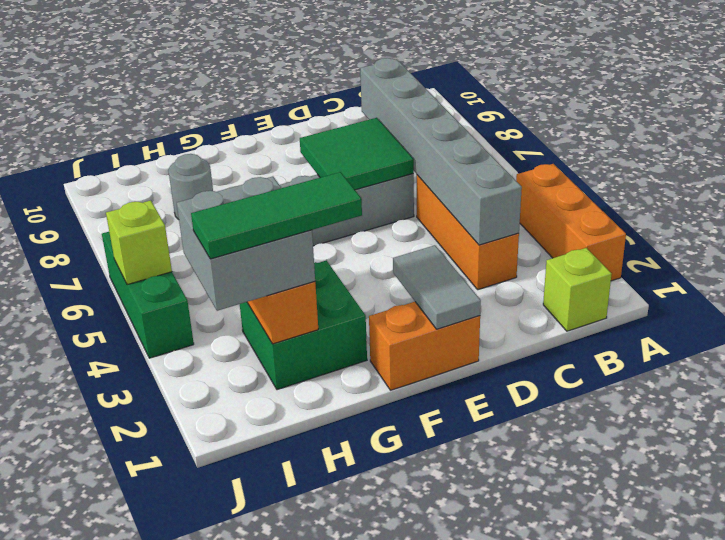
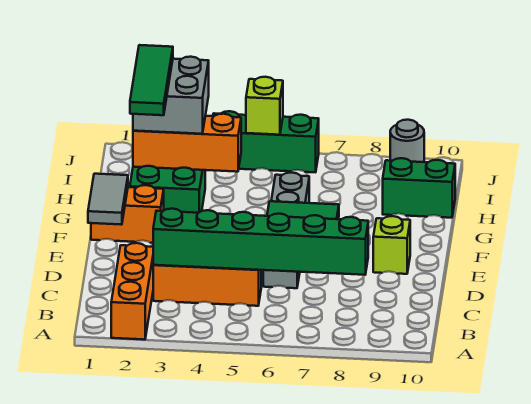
orange 1x3 brick [516,164,626,281] -> orange 1x3 brick turned to [111,243,153,340]
lime 1x1 brick [543,248,611,331] -> lime 1x1 brick moved to [373,216,410,274]
grey 1x6 brick [360,58,522,245] -> green 1x6 brick [153,209,368,275]
orange 1x2 brick [369,302,480,390] -> orange 1x2 brick turned to [91,185,164,243]
grey 1x2 tile [393,245,481,329] -> grey 1x2 tile turned to [88,174,128,225]
grey 1x1 round brick [168,154,213,220] -> grey 1x1 round brick moved to [390,120,424,162]
none -> green 1x2 brick [383,158,455,218]

